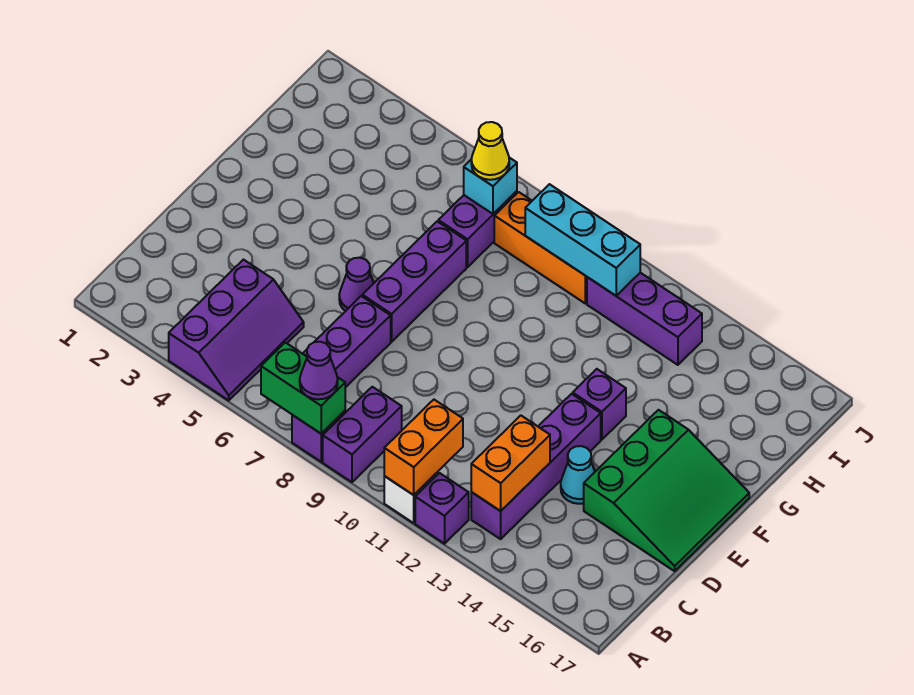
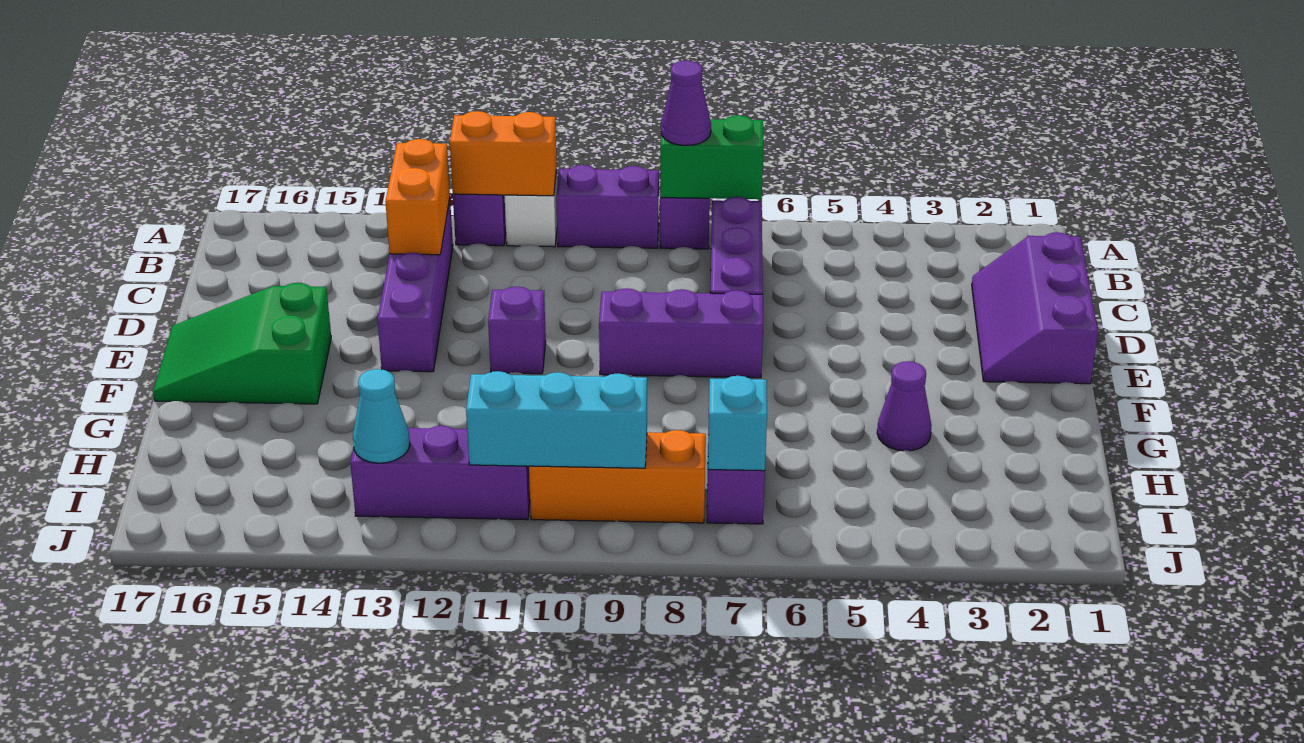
purple 2x3 slope [169,260,304,400] -> purple 2x3 slope moved to [972,232,1098,384]
purple 1x2 brick [323,387,402,482] -> purple 1x2 brick turned to [556,165,659,248]
orange 1x2 brick [384,400,463,495] -> orange 1x2 brick turned to [450,111,557,196]
cyan 1x1 cone [561,446,595,504] -> cyan 1x1 cone moved to [353,369,410,463]
green 3x3 slope [584,410,749,571] -> green 2x3 slope [153,283,331,404]
purple 1x1 cone [339,258,374,311] -> purple 1x1 cone moved to [877,361,932,451]
purple 1x3 brick [362,221,466,342] -> purple 1x3 brick turned to [599,288,763,378]
purple 1x1 brick [573,369,626,440] -> purple 1x1 brick moved to [488,287,546,374]
yellow 1x1 cone [471,122,509,180] -> none

